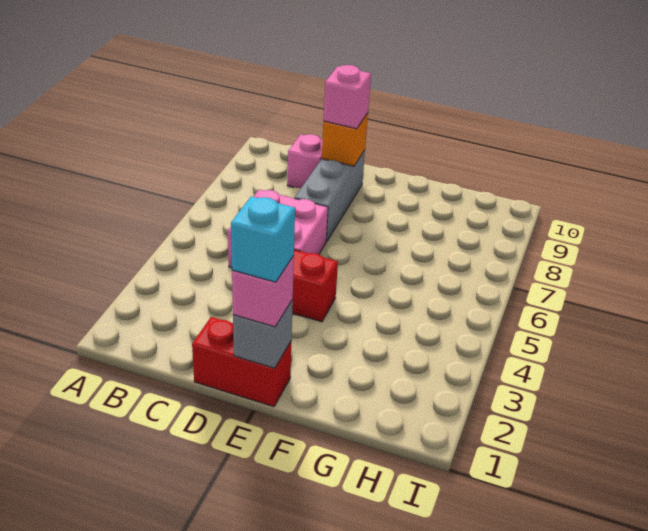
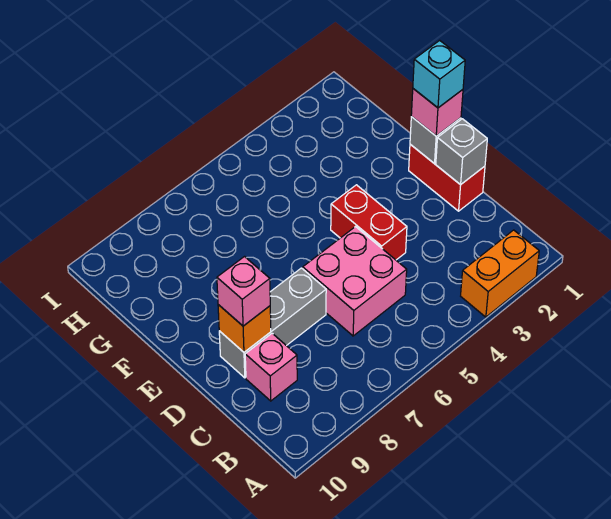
none -> orange 1x2 brick [461,230,539,317]
none -> grey 1x1 brick [436,119,487,185]

